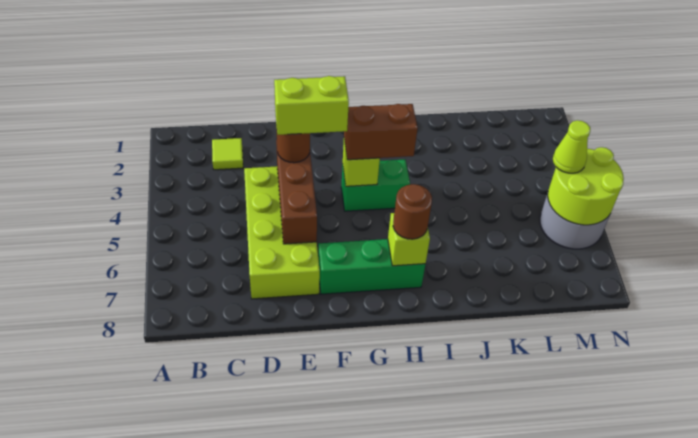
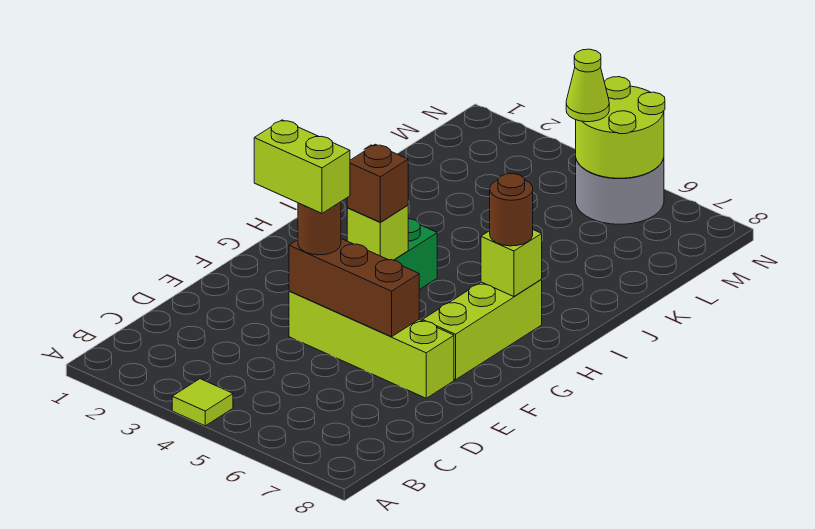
lime 1x1 tile [212,138,243,170] -> lime 1x1 tile moved to [172,379,233,426]
lime 2x4 brick [244,166,320,299] -> lime 1x4 brick [289,291,454,398]
lime 1x2 brick [274,76,349,135] -> lime 1x2 brick turned to [254,120,350,213]
green 1x3 brick [318,239,425,294] -> lime 1x3 brick [422,280,542,380]
brown 1x2 brick [344,104,418,160] -> brown 1x1 brick [347,144,408,222]

